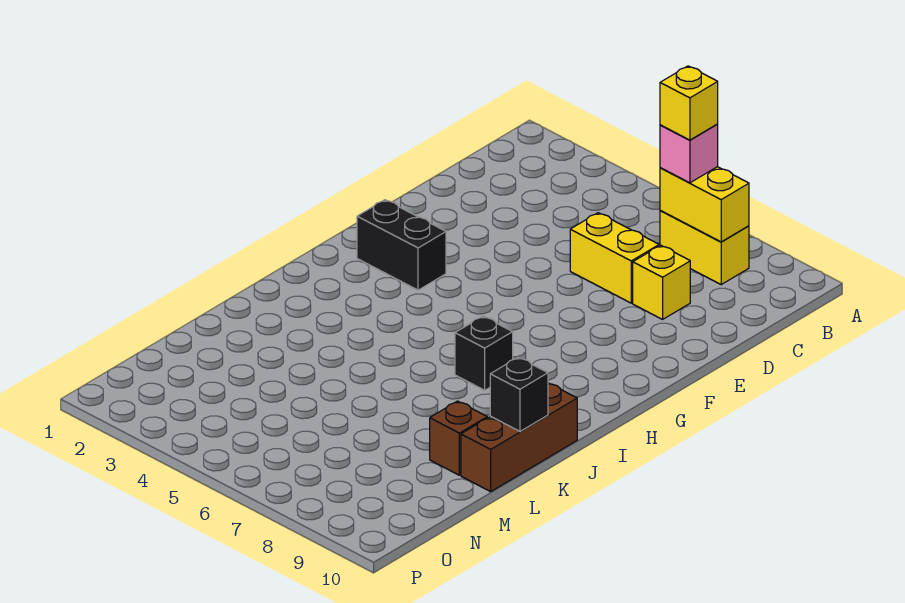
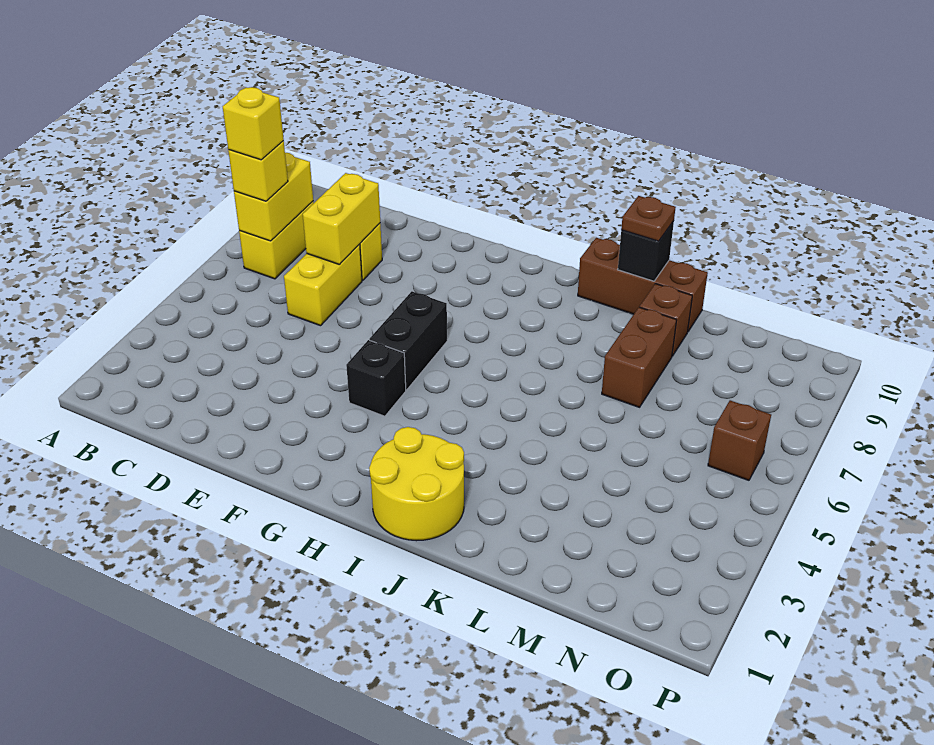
pink 1x1 brick [660,124,718,183] -> yellow 1x1 brick [228,141,288,201]
none -> yellow 1x2 brick [303,173,380,265]
black 1x2 brick [357,200,446,290] -> black 1x2 brick moved to [369,291,447,390]
none -> yellow 2x2 round brick [369,427,464,541]
black 1x1 brick [455,316,513,390] -> black 1x1 brick moved to [346,340,406,416]
none -> brown 1x1 plate [621,196,676,241]
none -> brown 1x2 brick [602,307,677,407]
none -> brown 1x1 brick [708,400,771,480]

